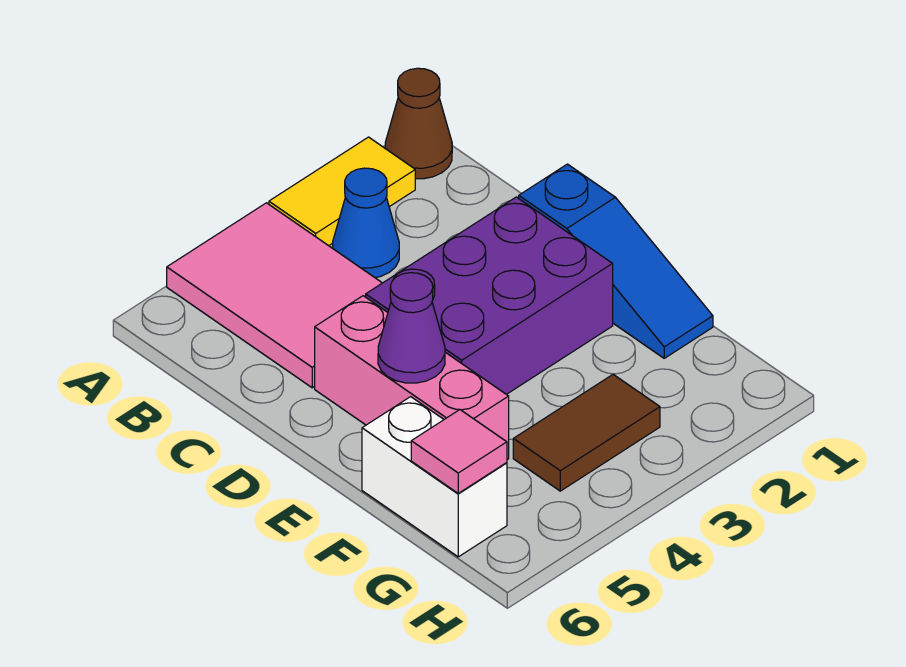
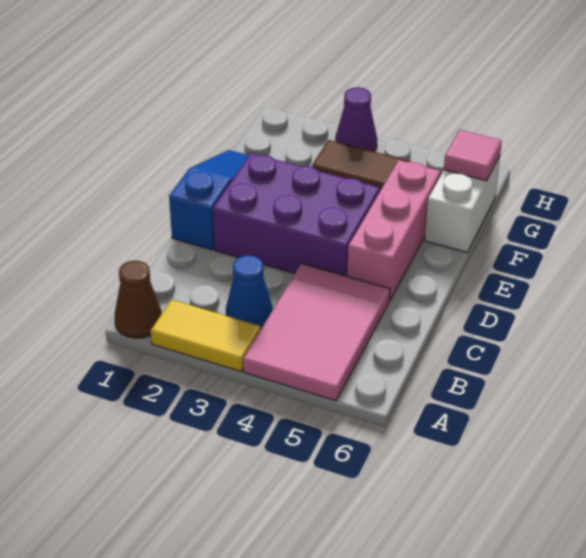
purple 1x1 cone [378,273,445,383] -> purple 1x1 cone moved to [335,87,377,152]

